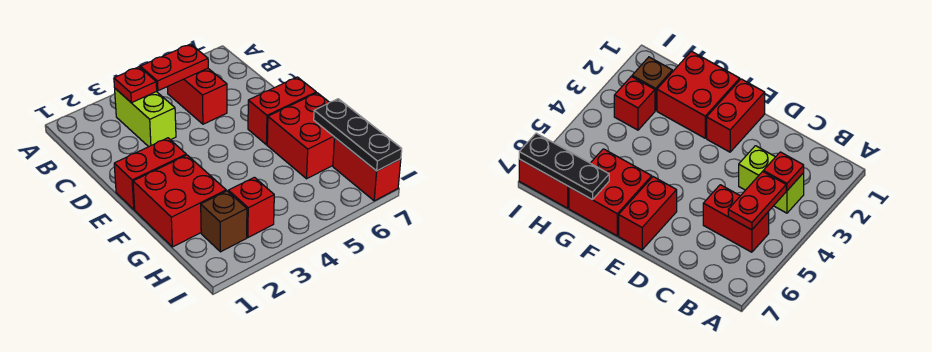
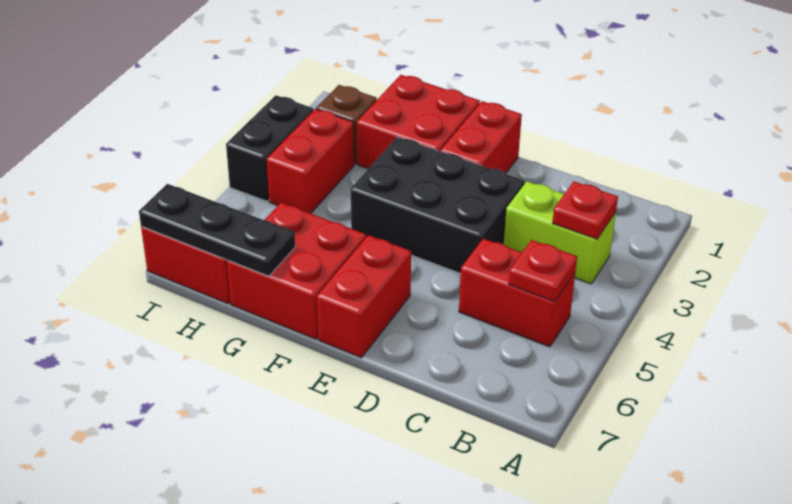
red 1x2 plate [140,44,208,91] -> red 1x1 plate [509,240,577,302]
none -> black 2x3 brick [351,137,524,274]
red 1x1 brick [228,177,274,237] -> red 1x2 brick [267,109,354,213]
none -> black 1x2 brick [226,95,313,201]

